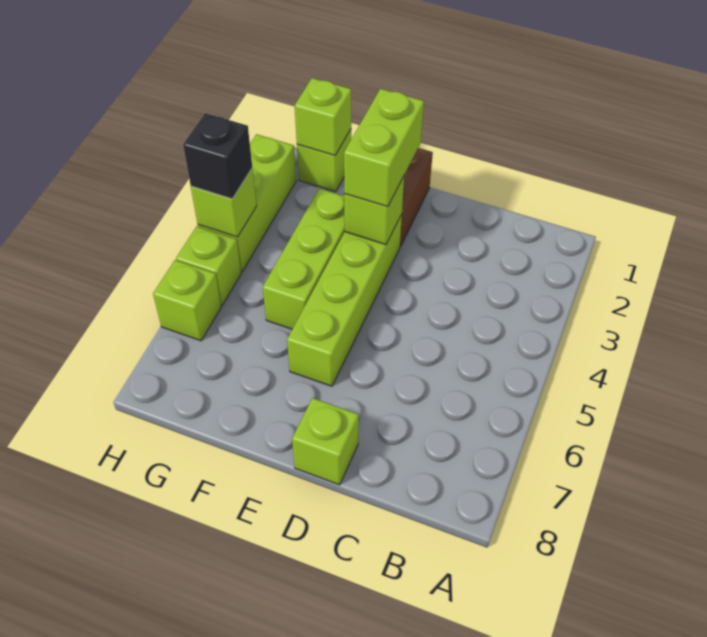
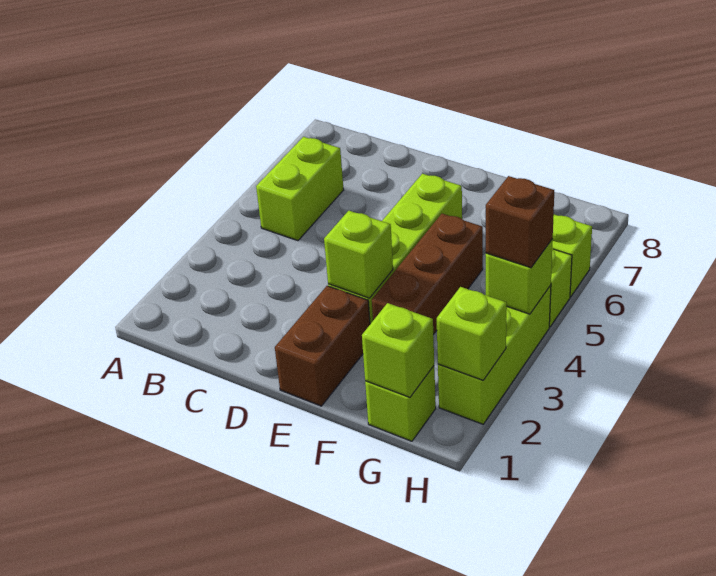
lime 1x1 brick [292,398,359,485] -> lime 1x1 brick moved to [437,287,507,380]
lime 1x2 brick [344,89,424,207] -> lime 1x2 brick moved to [256,137,344,241]
lime 1x3 brick [263,188,345,329] -> brown 1x3 brick [372,214,483,335]
black 1x1 brick [183,113,252,199] -> brown 1x1 brick [486,176,554,268]

